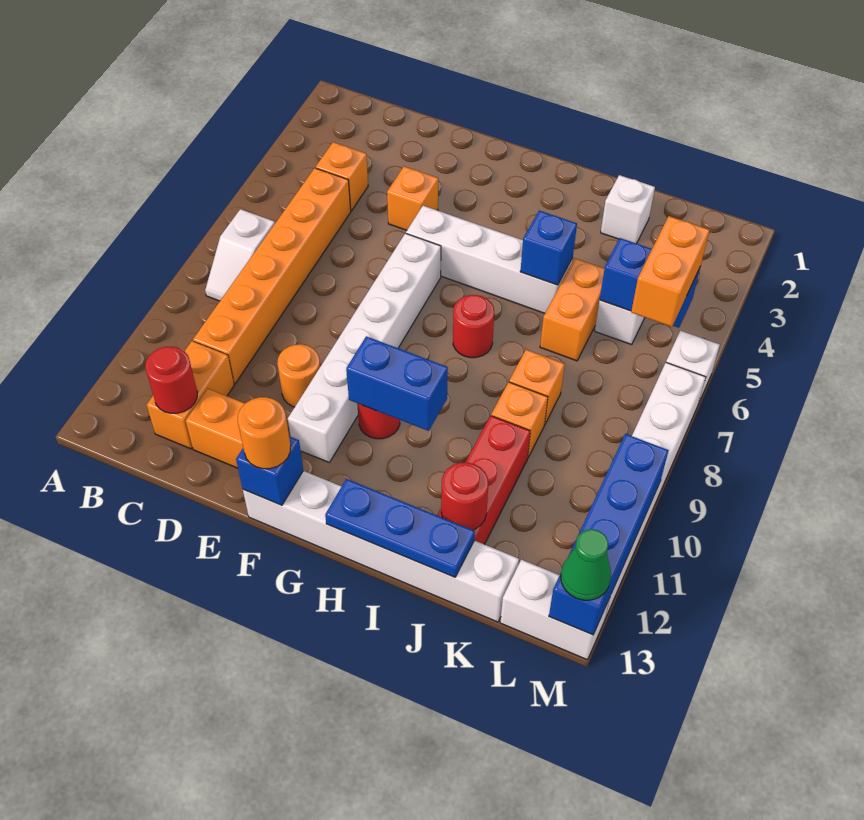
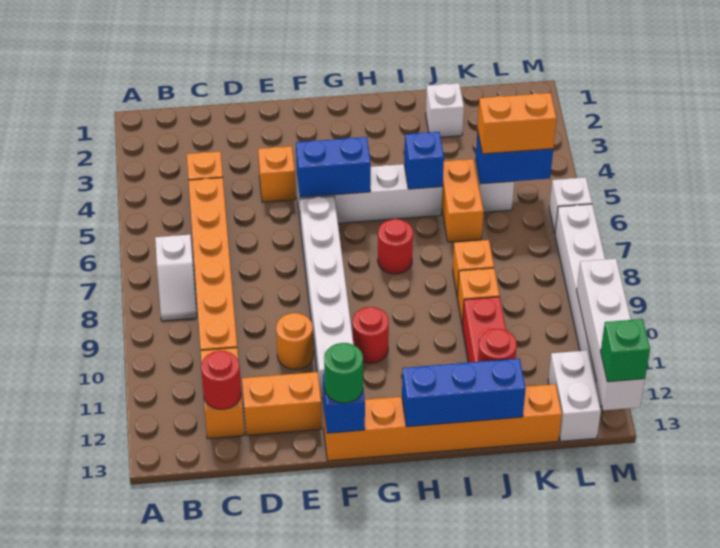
white 1x6 brick [243,471,519,622] -> orange 1x6 brick [323,384,562,461]
orange 1x1 round brick [238,397,291,469] -> green 1x1 round brick [324,343,363,403]
blue 1x2 brick [346,336,448,431] -> blue 1x2 brick moved to [296,137,371,197]
blue 1x3 plate [325,479,475,577] -> blue 1x3 brick [402,358,526,427]
orange 1x2 brick [631,216,709,327] -> orange 1x2 brick turned to [478,93,557,154]
white 1x2 brick [500,560,610,660] -> white 1x2 brick turned to [548,350,601,441]
blue 1x4 brick [549,434,669,635] -> white 1x4 brick [577,259,645,410]
green 1x1 cone [561,529,611,600] -> green 1x1 brick [601,319,650,382]

